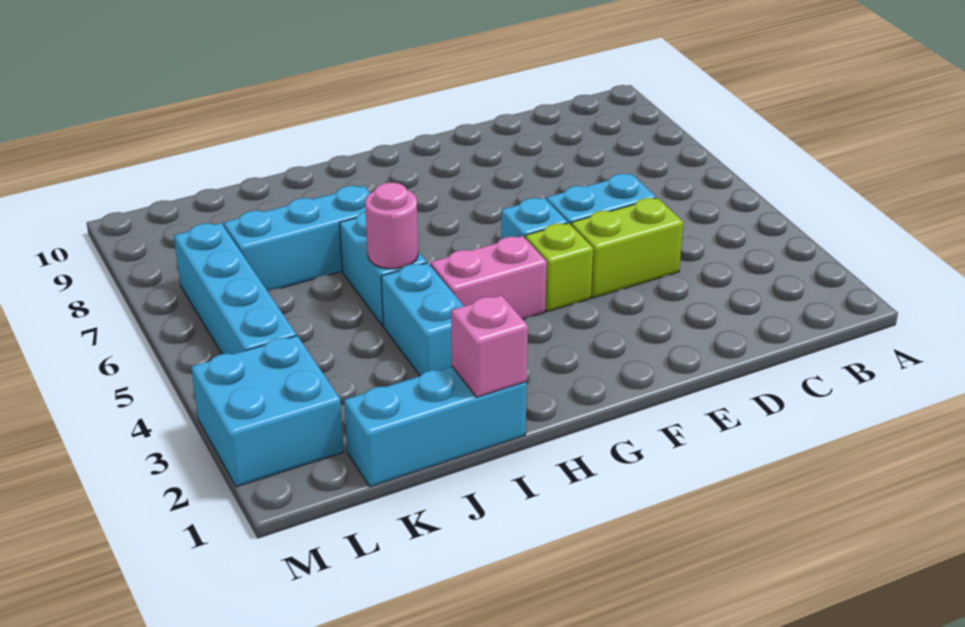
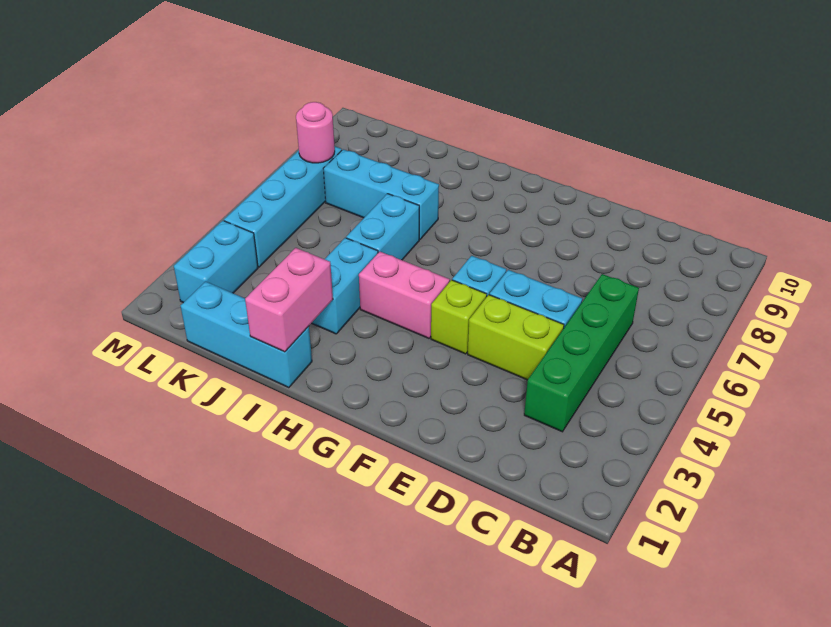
none -> green 1x4 brick [524,274,639,432]
pink 1x1 brick [451,295,528,397] -> pink 1x2 brick [245,248,333,352]
pink 1x1 round brick [365,183,418,269] -> pink 1x1 round brick moved to [296,102,335,163]
cyan 2x2 brick [191,336,344,487] -> cyan 1x2 brick [174,221,258,303]

